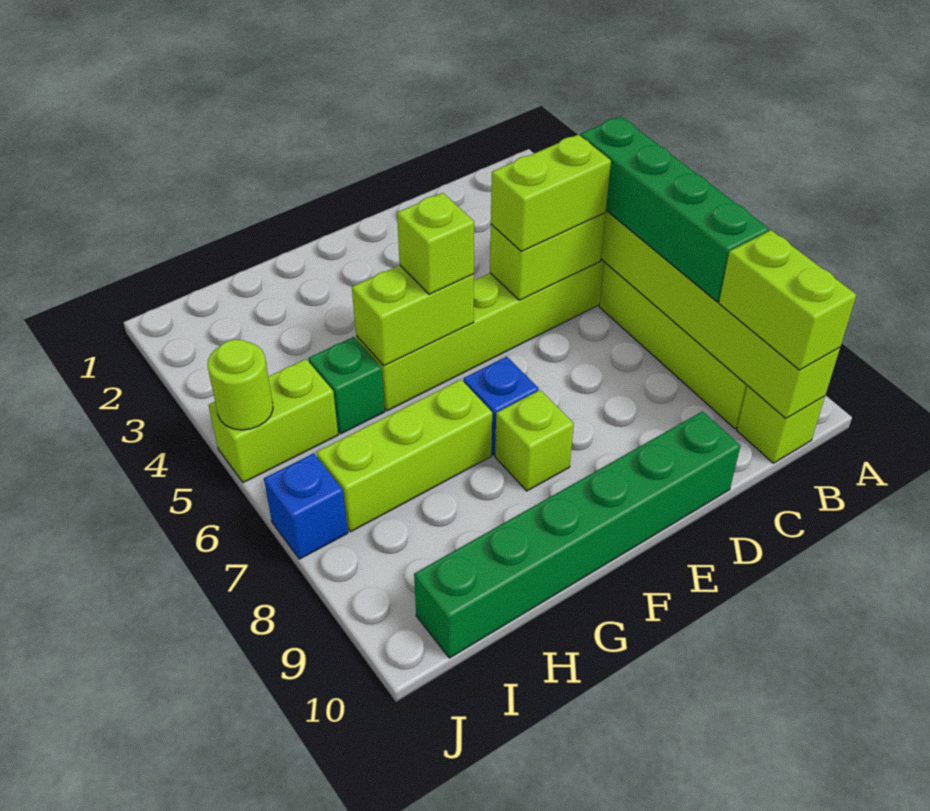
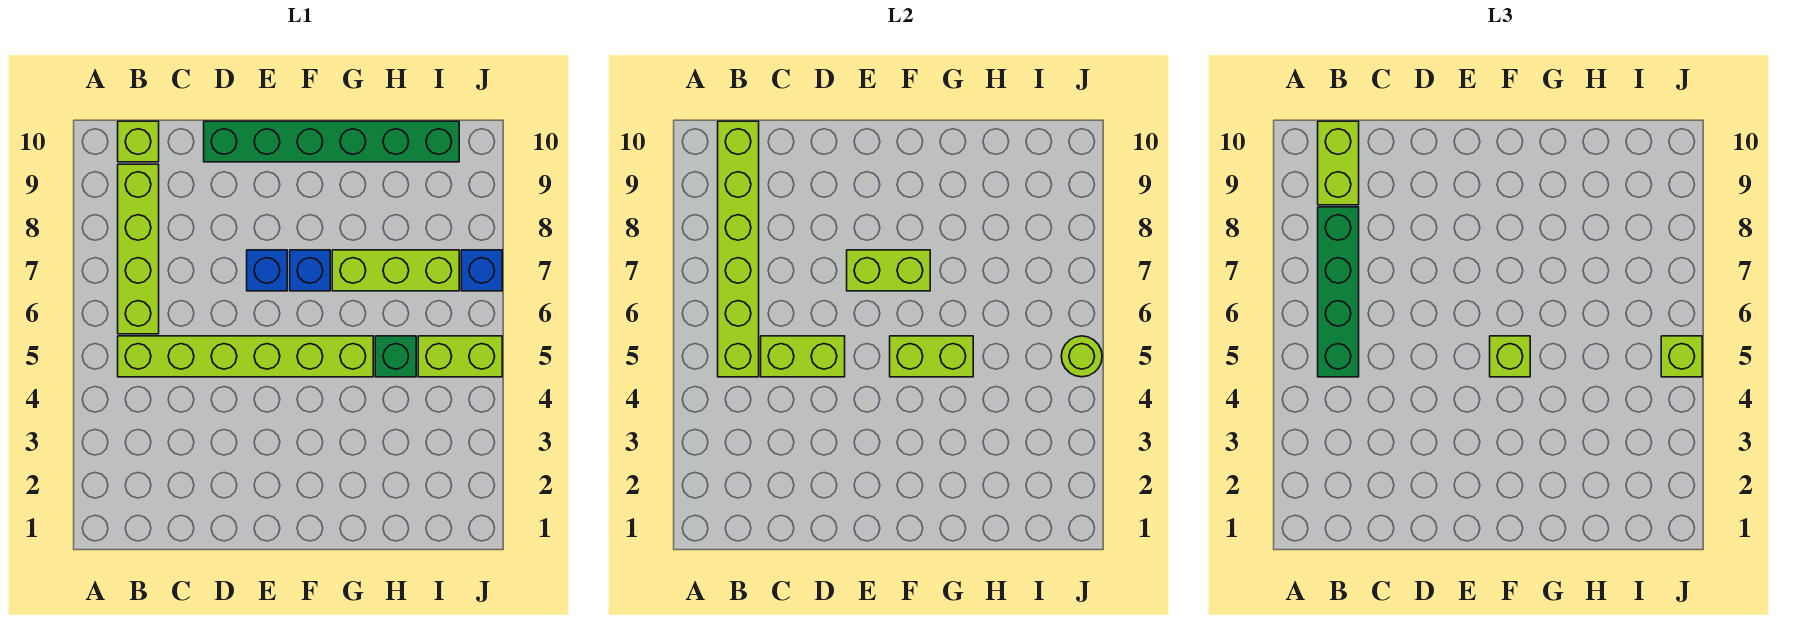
lime 1x2 brick [491,135,611,251] -> lime 1x2 brick moved to [847,250,930,291]
none -> blue 1x1 brick [247,250,287,291]
lime 1x1 brick [495,390,574,491] -> lime 1x1 brick moved to [1661,336,1702,377]

